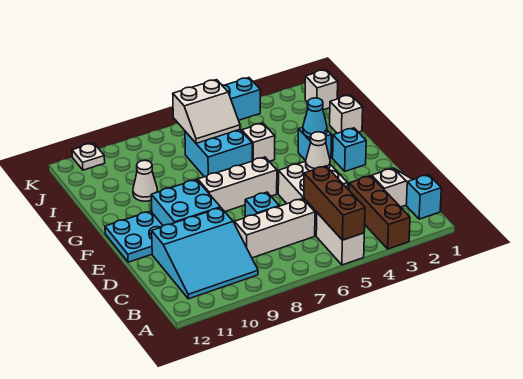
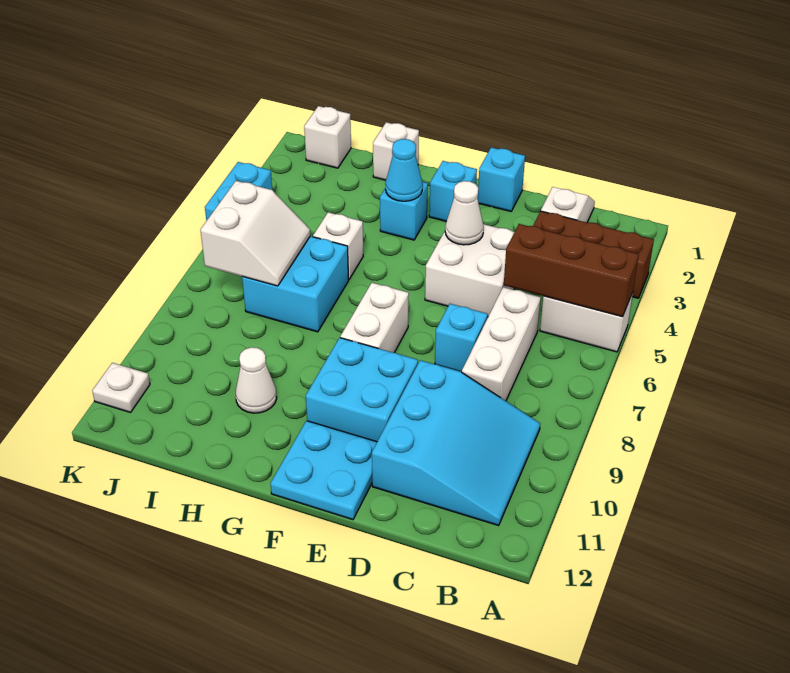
cyan 1x1 brick [406,175,441,219] -> cyan 1x1 brick moved to [478,147,525,211]
white 1x3 brick [198,157,277,212] -> white 1x2 brick [340,283,409,353]

